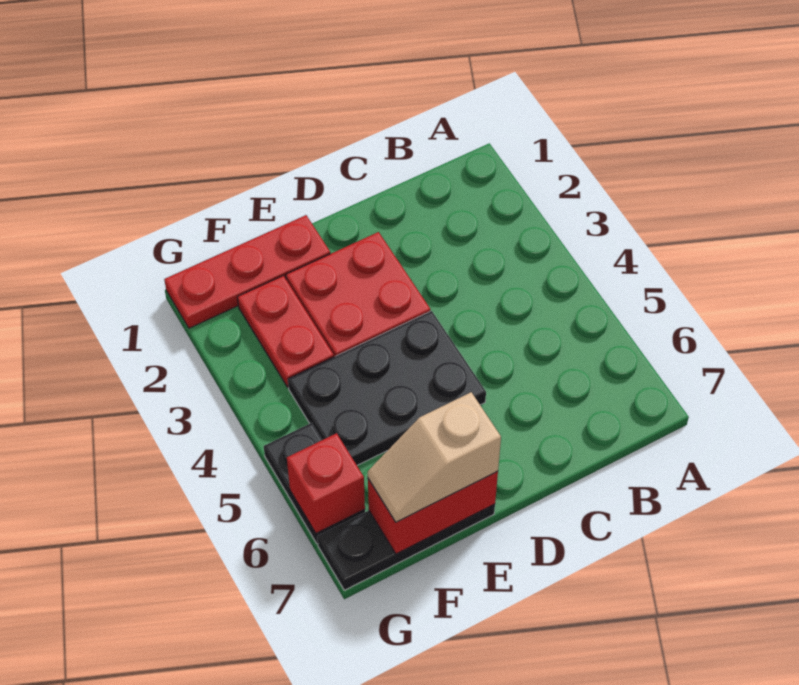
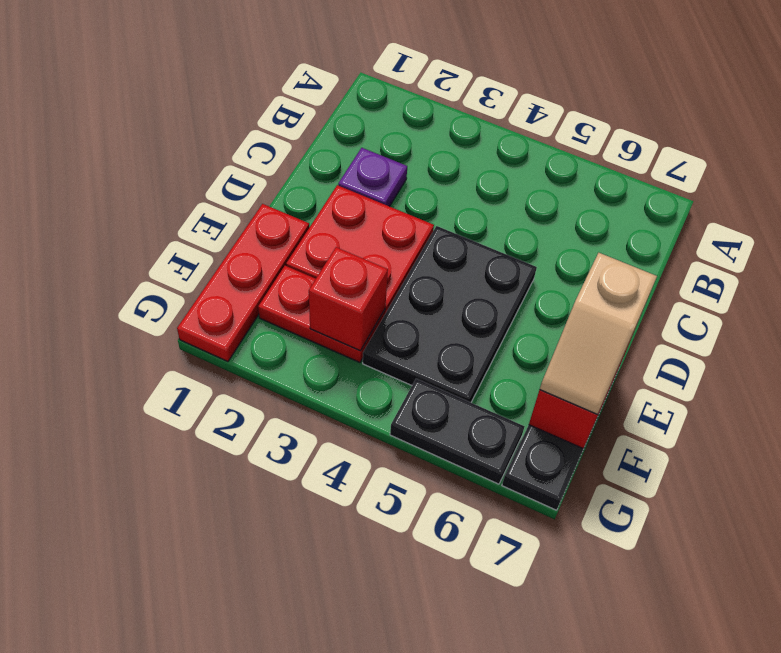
none -> purple 1x1 plate [338,148,407,207]
red 1x1 brick [287,433,365,533] -> red 1x1 brick moved to [309,247,388,351]

